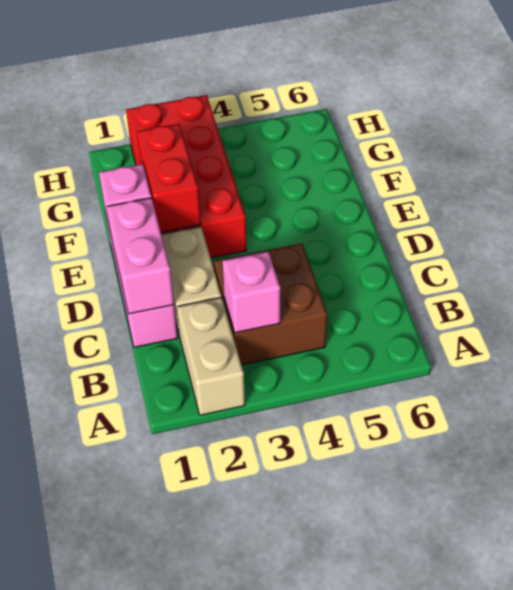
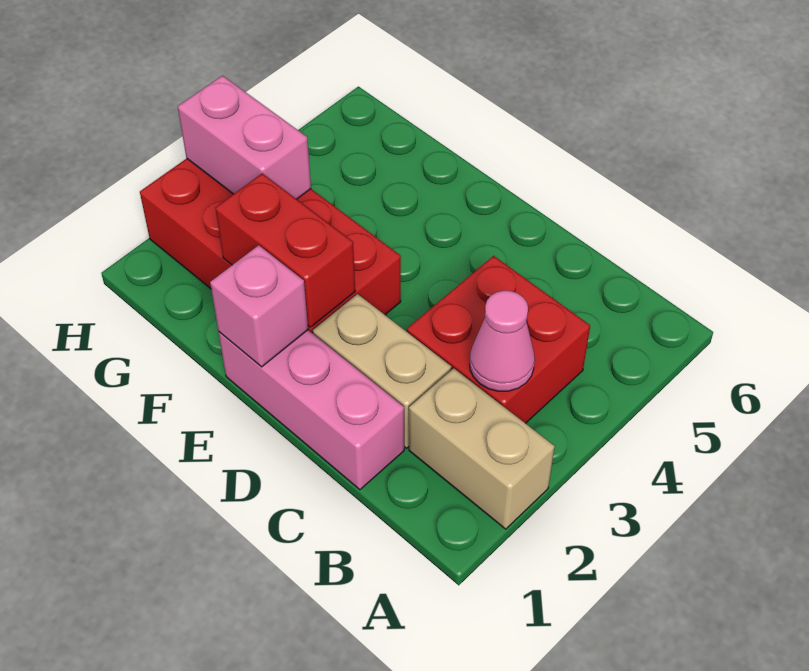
brown 2x2 brick [214,243,327,365] -> red 2x2 brick [407,256,590,423]
pink 1x1 brick [222,252,281,333] -> pink 1x1 cone [470,291,535,391]
pink 1x2 brick [107,198,174,314] -> pink 1x2 brick moved to [178,76,311,199]

